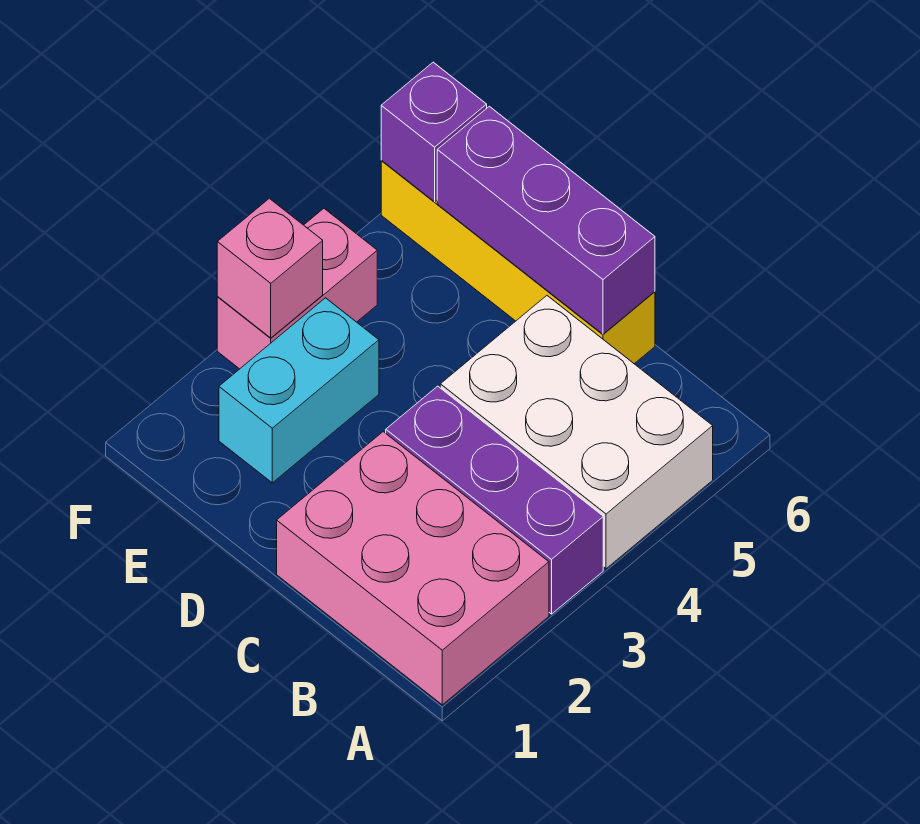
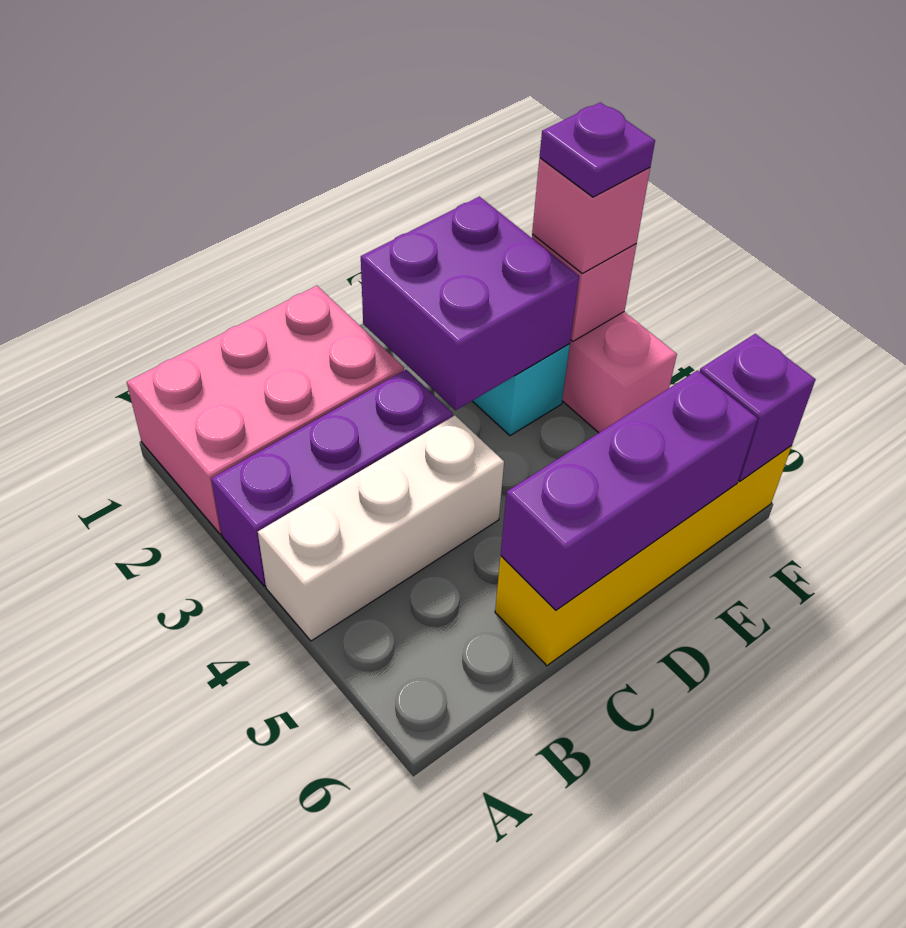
white 2x3 brick [440,296,713,569] -> white 1x3 brick [258,416,504,641]
none -> purple 2x2 brick [361,197,579,410]
none -> pink 1x1 brick [532,158,650,273]
none -> purple 1x1 plate [540,102,655,197]

